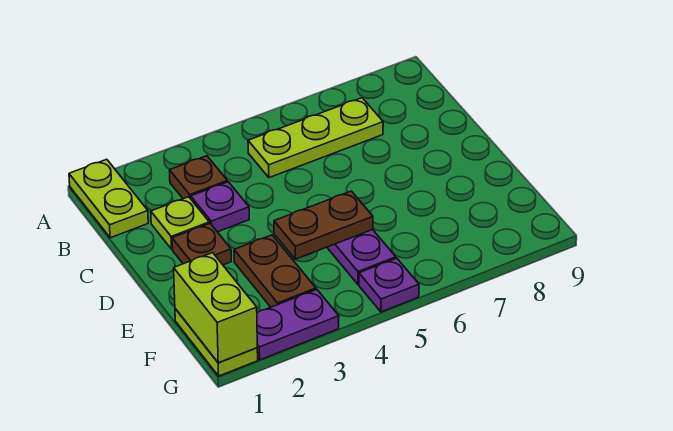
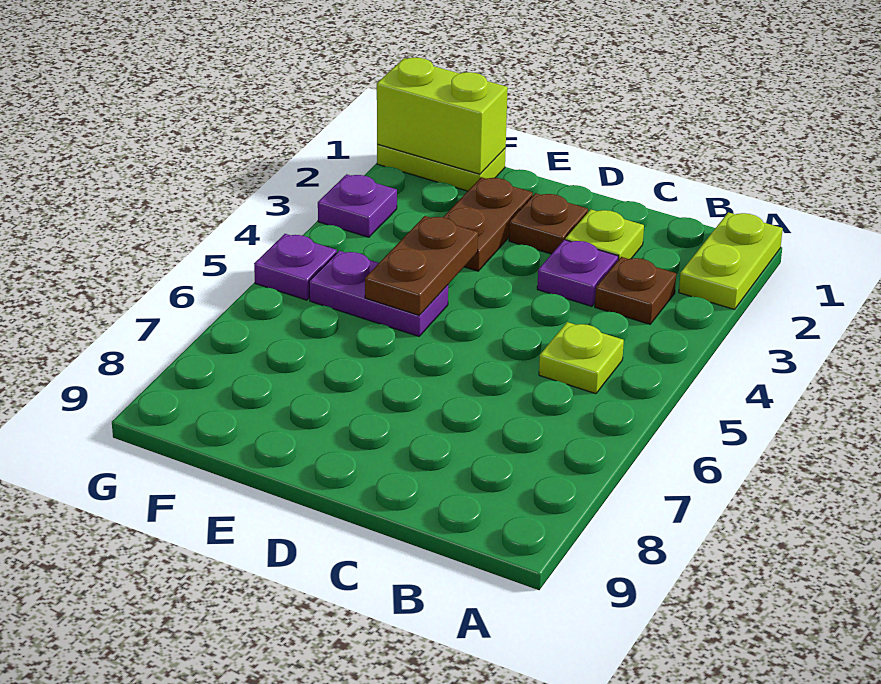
lime 1x2 plate [69,159,148,238] -> lime 1x2 plate turned to [679,212,783,310]
lime 1x3 plate [248,98,383,178] -> lime 1x1 plate [539,322,624,394]
brown 1x2 plate [234,235,316,307] -> brown 1x2 plate turned to [444,177,533,271]
purple 1x2 plate [257,290,339,360] -> purple 1x1 plate [318,174,397,237]

